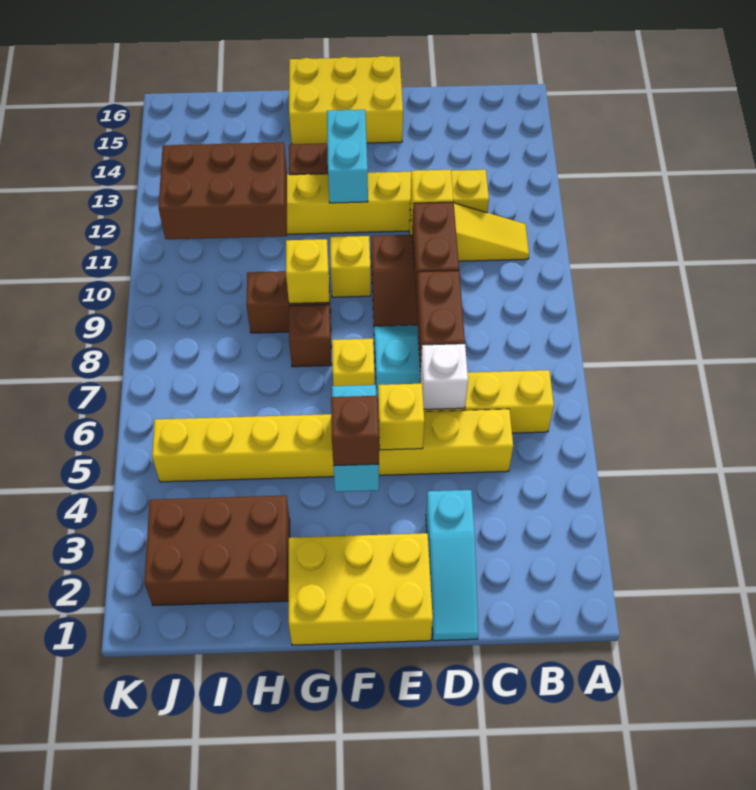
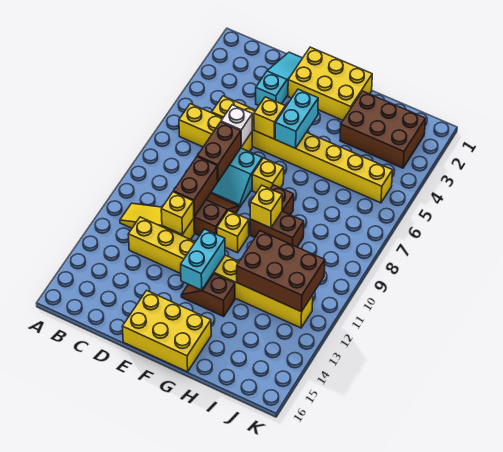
brown 1x1 brick [331,395,379,466] -> none

